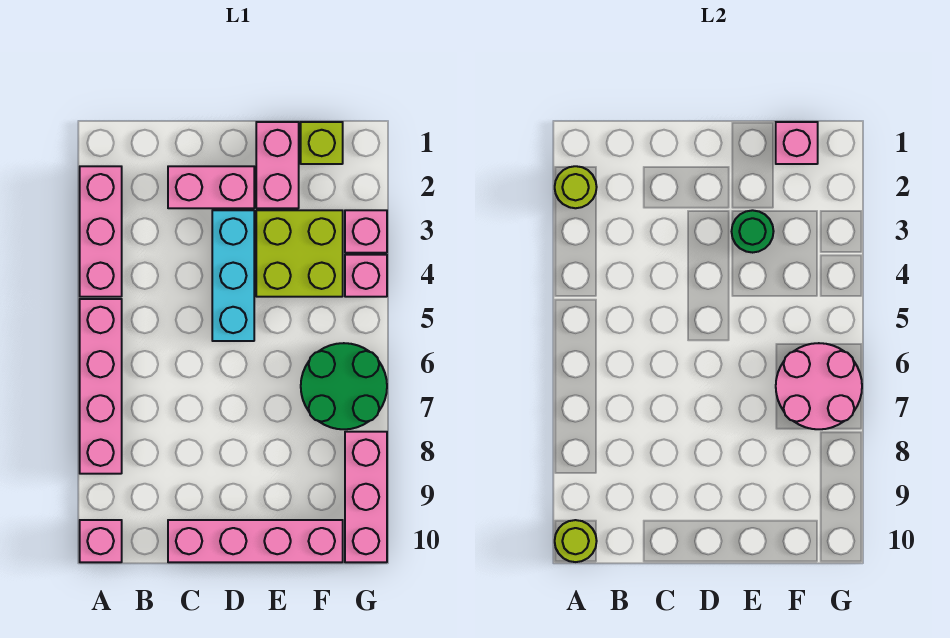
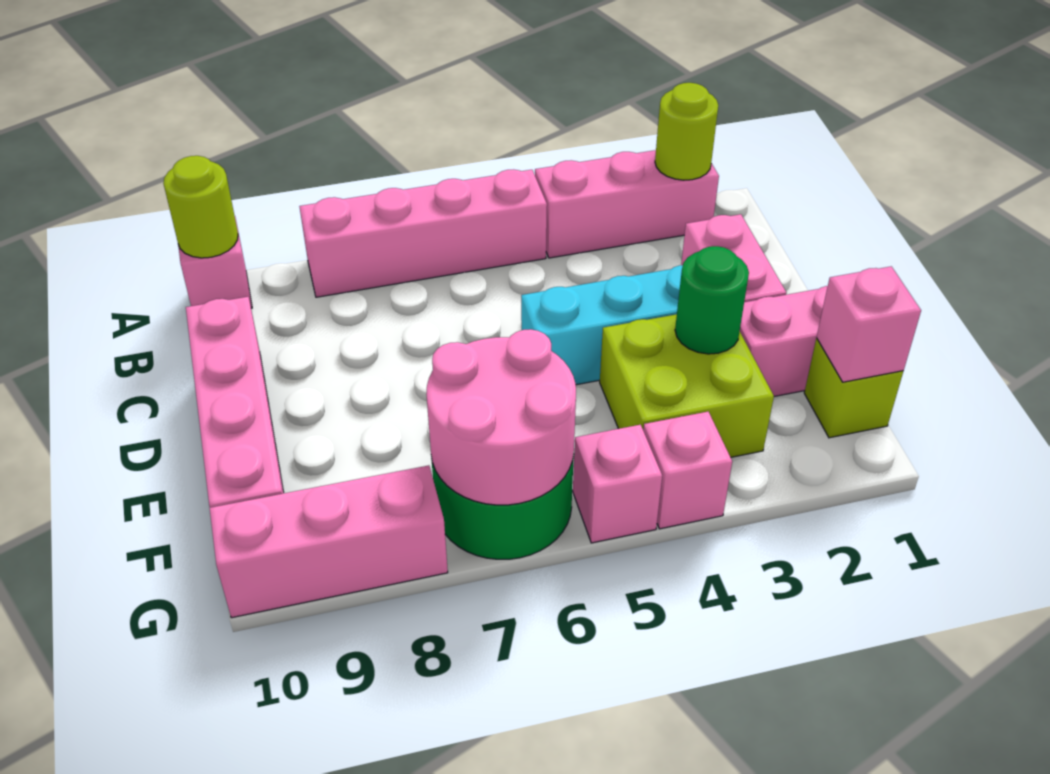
pink 1x1 brick [345,210,387,253] -> pink 1x1 brick moved to [573,425,662,543]

